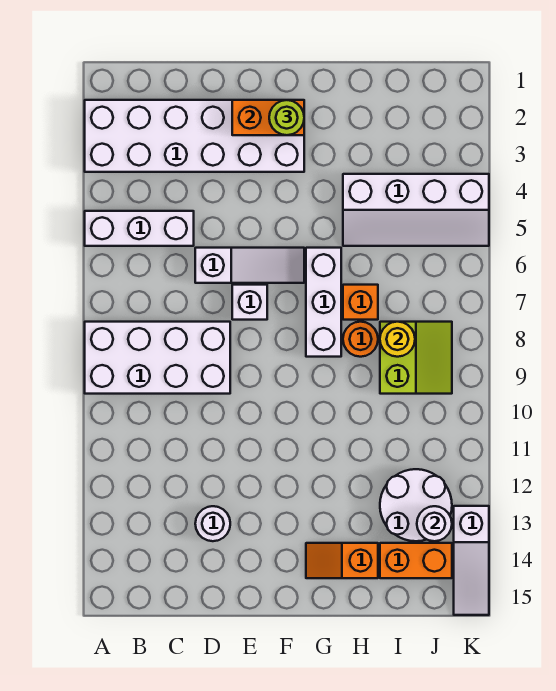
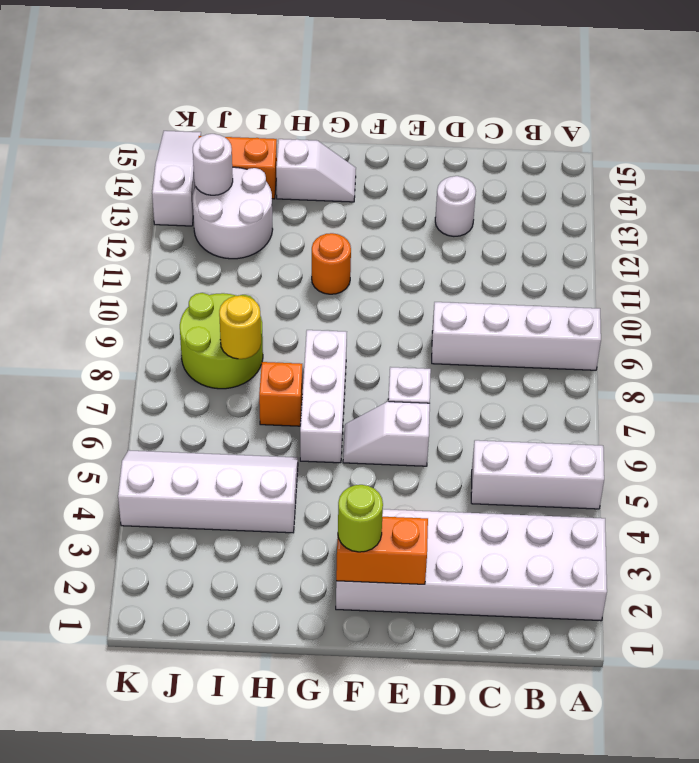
white 2x4 brick [85,322,230,394] -> white 1x4 brick [432,302,601,370]
white 1x3 slope [195,248,304,283] -> white 1x2 slope [343,401,430,466]
orange 1x2 slope [306,543,378,578] -> white 1x2 slope [276,139,356,202]
orange 1x1 round brick [343,322,378,357] -> orange 1x1 round brick moved to [312,233,351,294]
lime 2x2 slope [380,322,452,394] -> lime 2x2 round brick [180,293,263,389]

